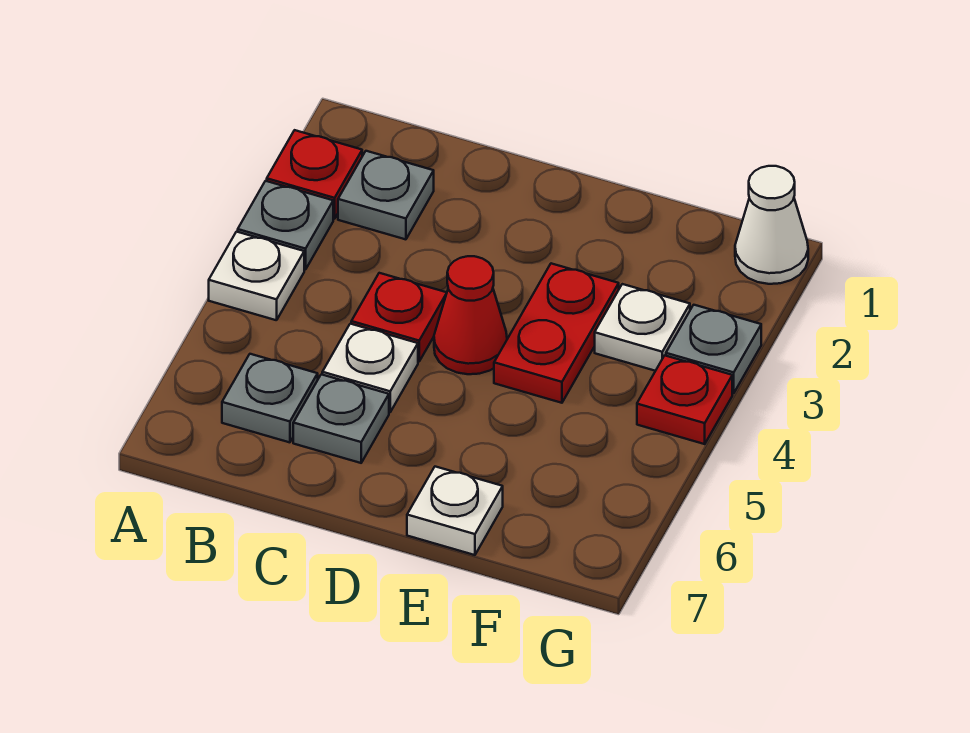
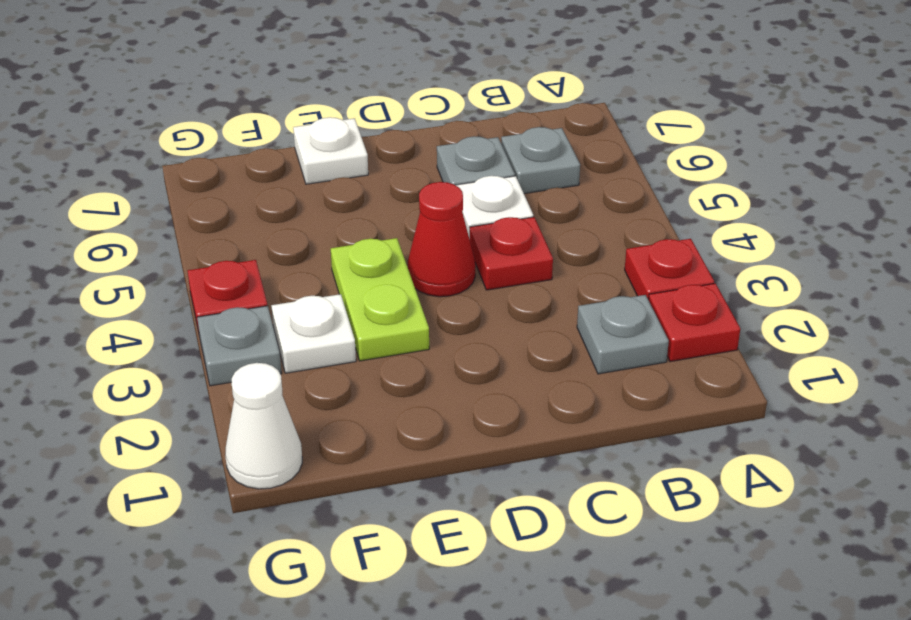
grey 1x1 plate [238,181,333,270] -> red 1x1 plate [625,239,714,300]
white 1x1 plate [209,232,304,320] -> none
red 1x2 plate [494,263,619,403] -> lime 1x2 plate [331,238,429,361]

